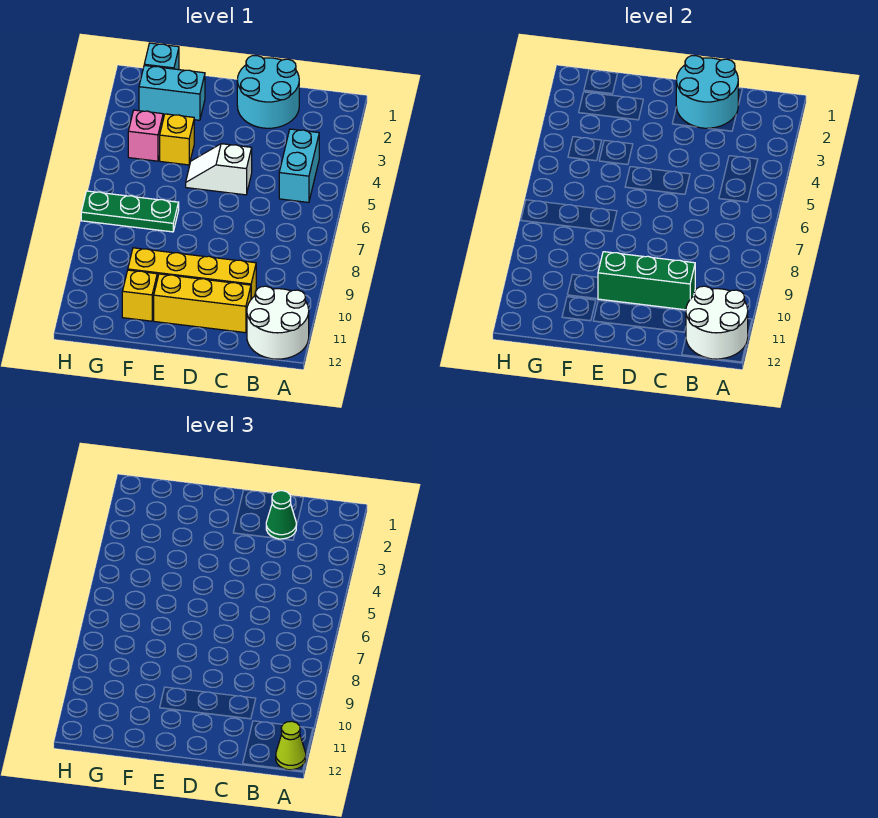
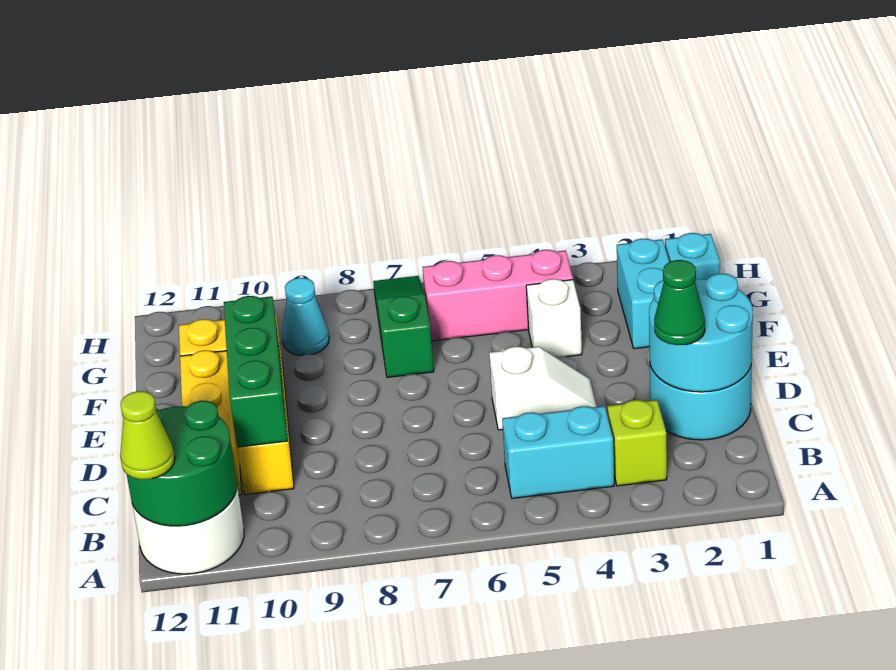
white 2x2 round brick [686,286,748,359] -> green 2x2 round brick [127,401,237,526]
none -> lime 1x1 brick [607,400,667,486]
white 1x2 slope [186,144,252,195] -> white 1x2 slope turned to [489,347,597,430]
yellow 1x1 brick [160,114,194,165] -> white 1x1 brick [526,279,582,358]
green 1x3 plate [81,191,179,232] -> green 1x3 slope [373,276,434,377]
pink 1x1 brick [128,110,163,161] -> pink 1x3 brick [423,250,573,341]
none -> cyan 1x1 cone [282,278,329,355]

